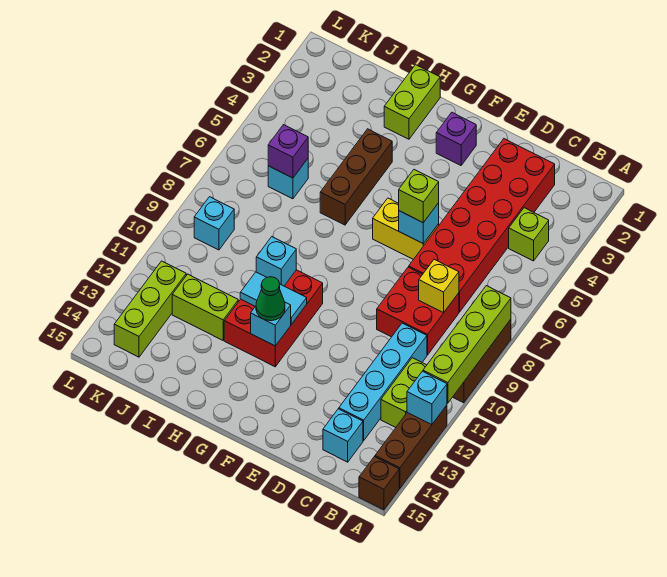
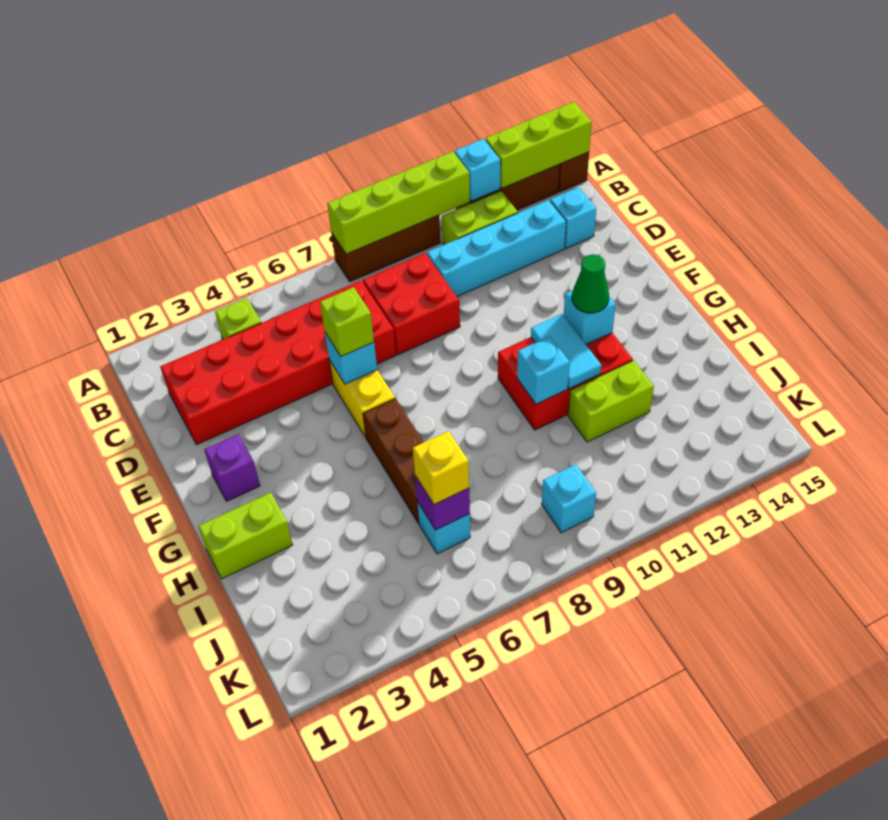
yellow 1x1 brick [419,259,459,313] -> yellow 1x1 brick moved to [413,431,469,505]
brown 1x3 brick [320,129,392,225] -> brown 1x3 brick turned to [363,399,424,523]
lime 1x2 brick [172,274,238,340] -> lime 1x2 brick turned to [568,360,654,442]
lime 1x3 brick [114,261,186,357] -> lime 1x3 brick moved to [485,102,592,188]

